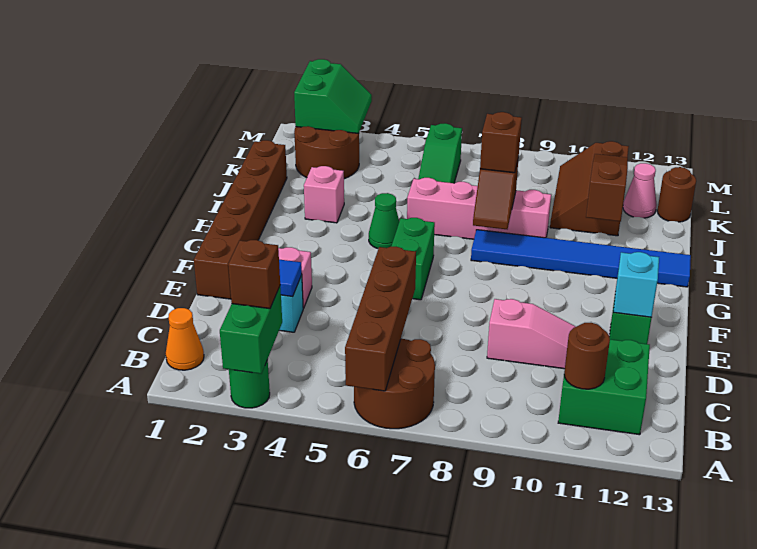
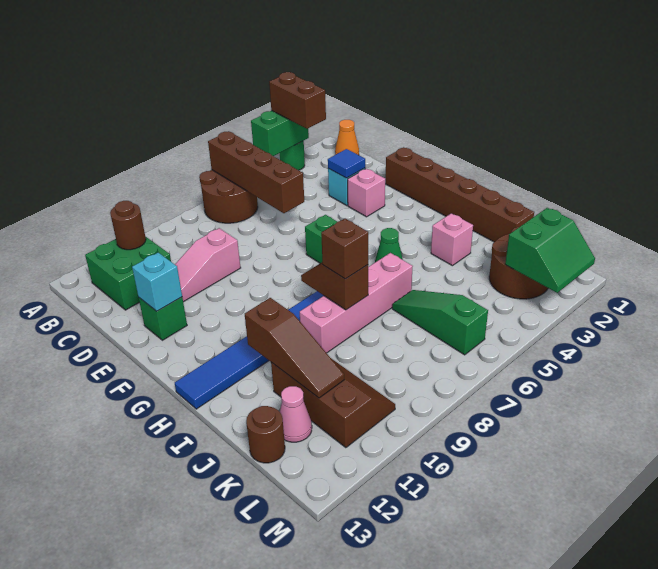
green 1x2 brick [220,287,282,374] -> green 1x2 brick turned to [251,111,309,156]
brown 1x1 brick [228,240,280,309] -> brown 1x2 brick [269,72,326,129]
green 2x2 slope [294,59,372,134] -> green 2x2 slope turned to [505,208,595,293]

